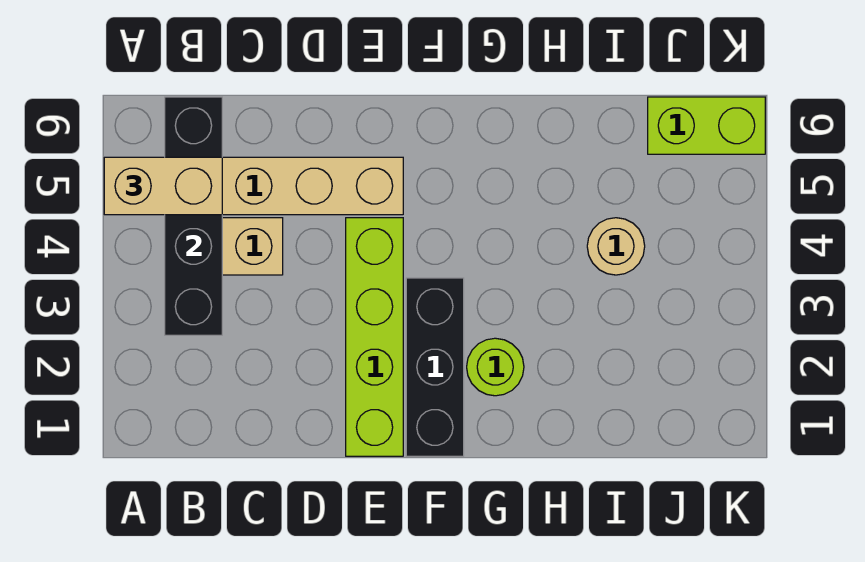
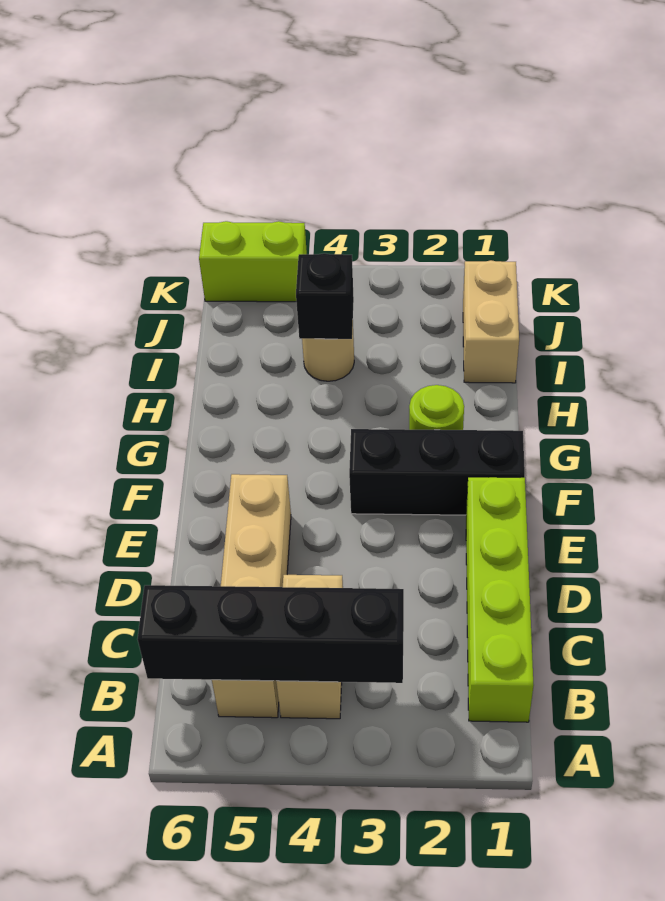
tan 1x2 brick [104,157,222,215] -> tan 1x2 brick moved to [463,260,519,383]
lime 1x4 brick [346,218,403,456] -> lime 1x4 brick turned to [466,477,534,722]
none -> black 1x1 brick [296,253,354,339]
lime 1x2 brick [648,97,765,154] -> lime 1x2 brick turned to [199,221,307,302]

